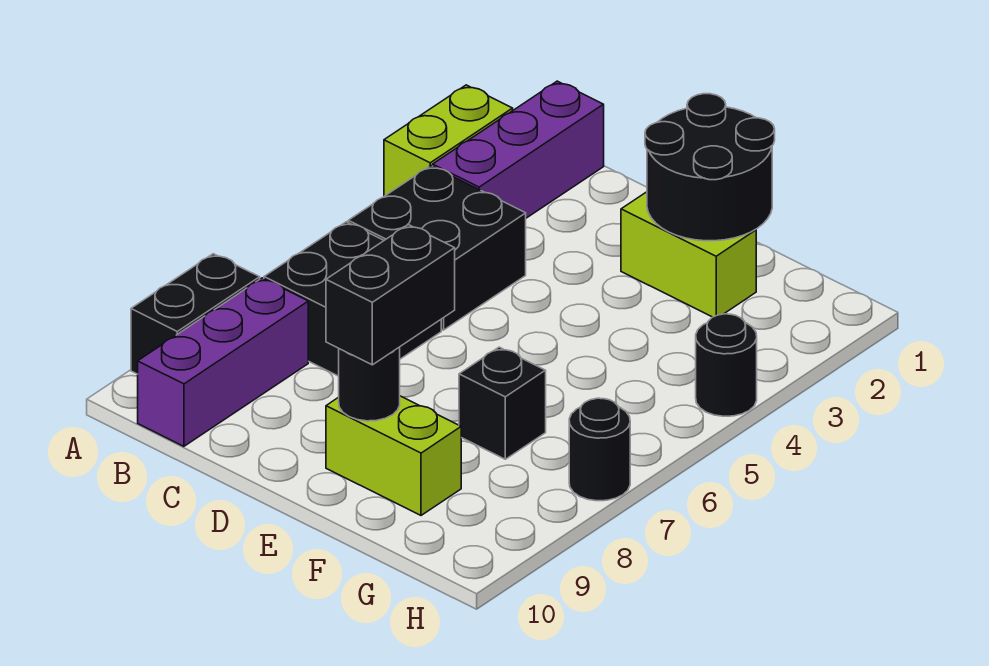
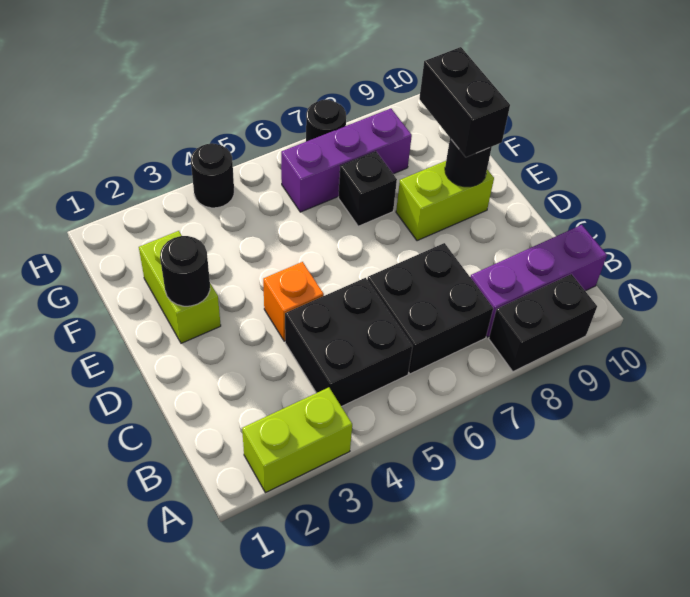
purple 1x3 brick [433,81,604,218] -> purple 1x3 brick moved to [281,109,412,212]
none -> orange 1x1 brick [263,262,324,341]
black 2x2 round brick [645,94,775,241] -> black 1x1 round brick [160,236,210,306]
black 1x2 brick [326,225,455,365] -> black 1x2 brick turned to [419,47,510,157]
lime 1x2 brick [326,396,461,515] -> lime 1x2 brick turned to [396,161,494,241]

